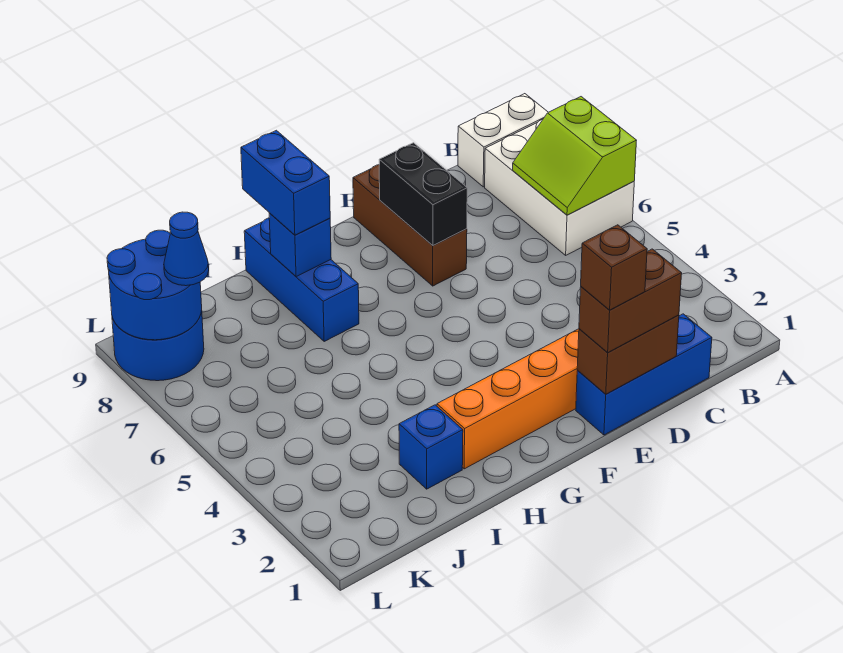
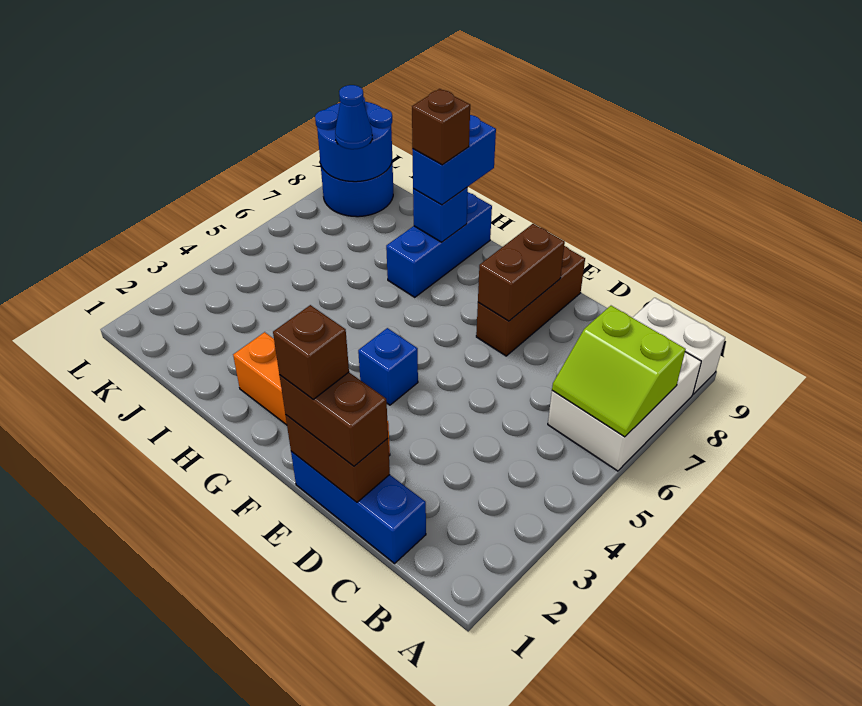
lime 2x2 slope [513,97,637,215] -> lime 2x2 slope turned to [552,306,686,437]
black 1x2 brick [379,143,467,246] -> brown 1x2 brick [478,224,565,321]
none -> brown 1x1 brick [412,89,470,165]
blue 1x1 brick [399,405,463,489] -> blue 1x1 brick moved to [358,328,418,405]

